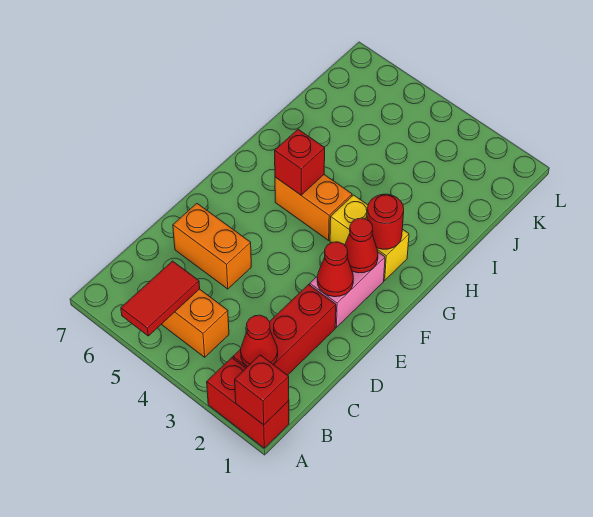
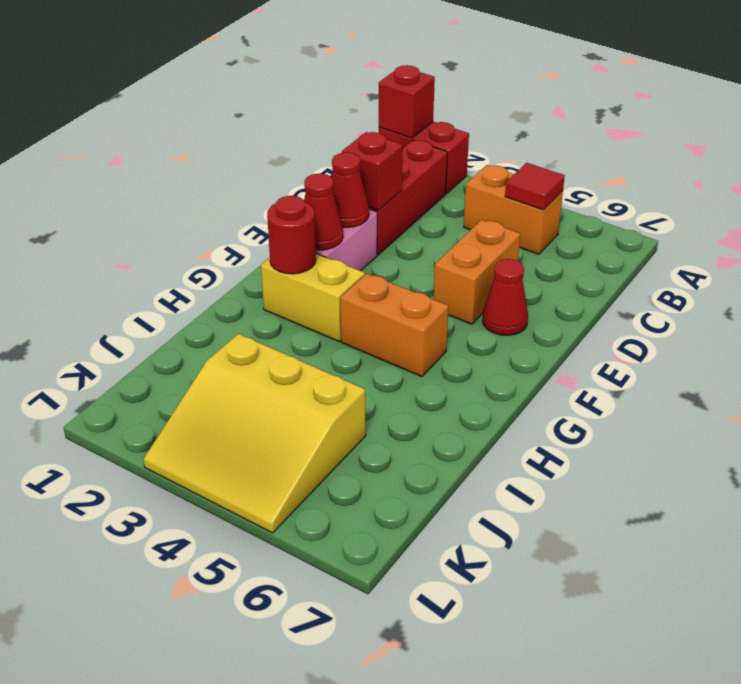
red 1x2 tile [121,261,200,336] -> red 1x1 tile [505,163,565,210]
red 1x1 cone [241,315,278,367] -> red 1x1 cone moved to [482,259,528,335]
orange 1x2 brick [173,204,251,289] -> orange 1x2 brick turned to [434,220,520,324]
red 1x1 brick [275,129,325,195] -> red 1x1 brick moved to [342,132,403,210]
none -> yellow 3x3 slope [143,334,366,533]

